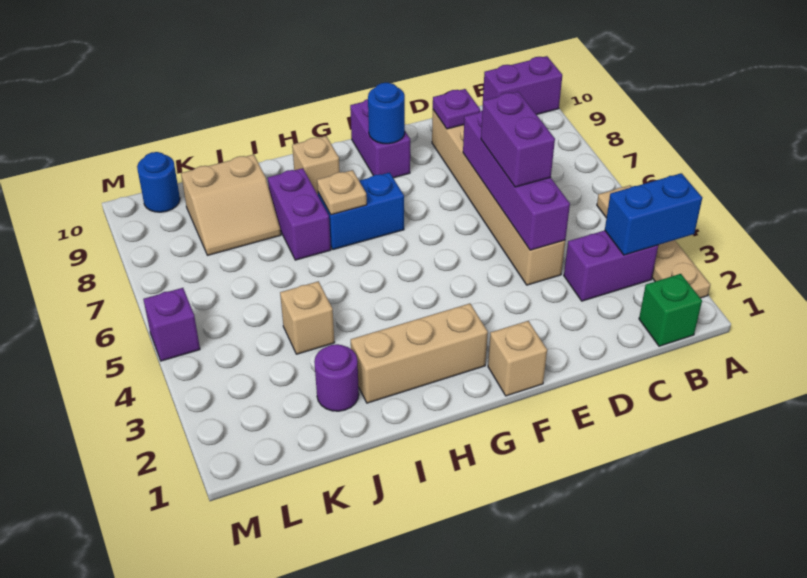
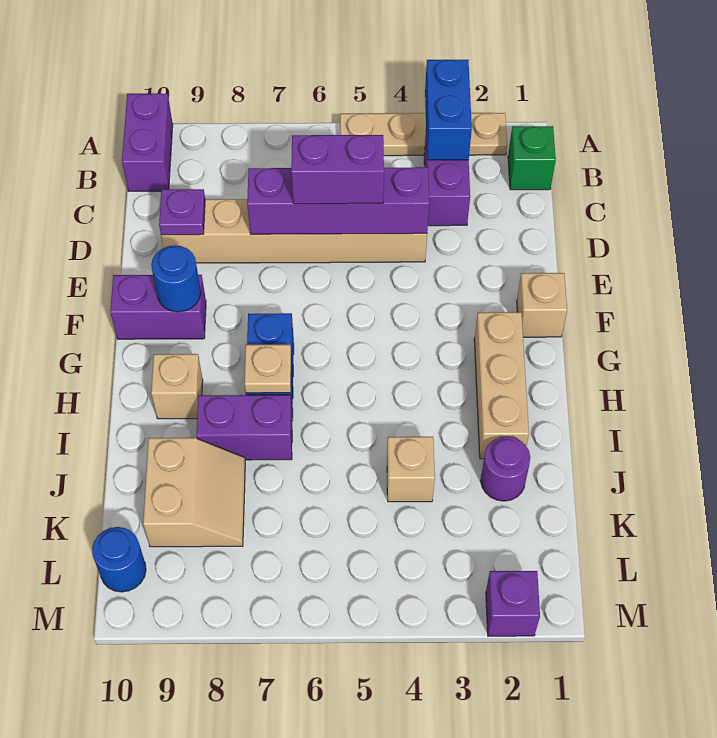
purple 1x1 brick [143,288,200,361] -> purple 1x1 brick moved to [486,571,540,636]

